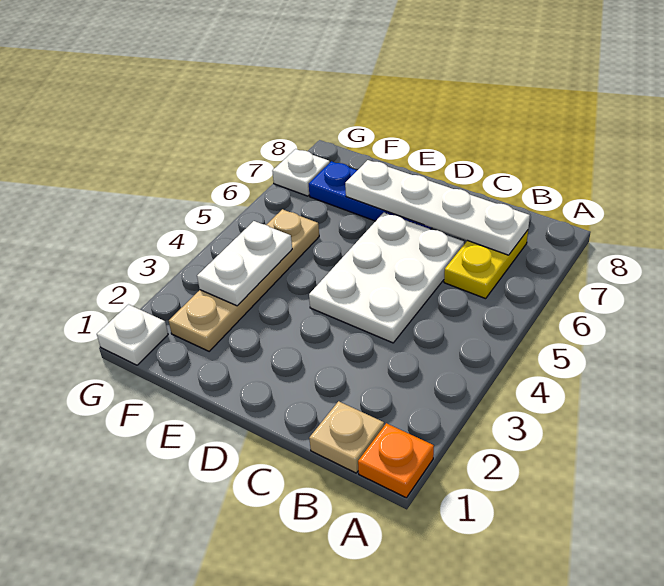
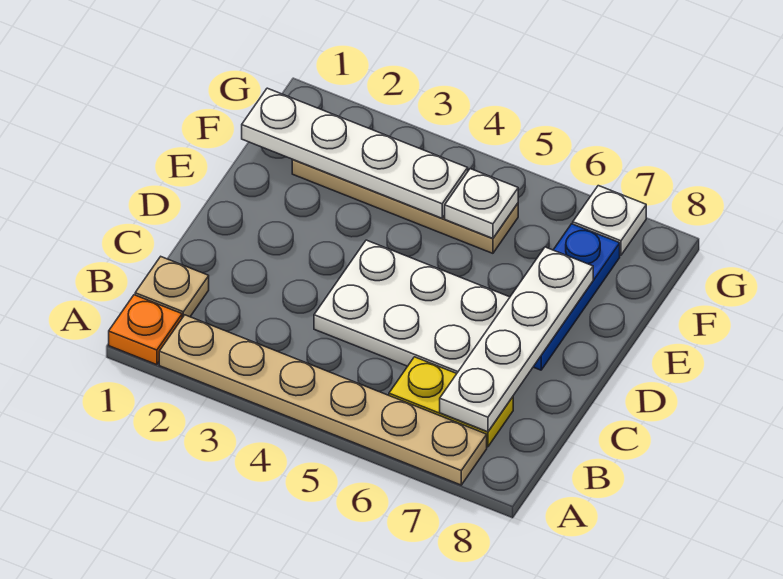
none -> tan 1x6 plate [159,315,487,485]
white 1x2 plate [197,221,292,306] -> white 1x4 plate [242,88,468,218]
white 1x1 plate [97,304,168,365] -> white 1x1 plate moved to [445,169,518,238]

